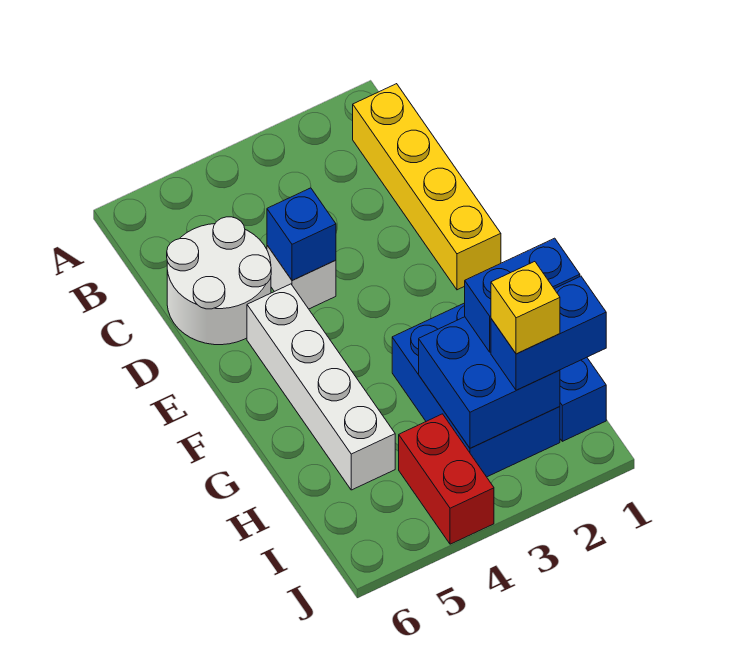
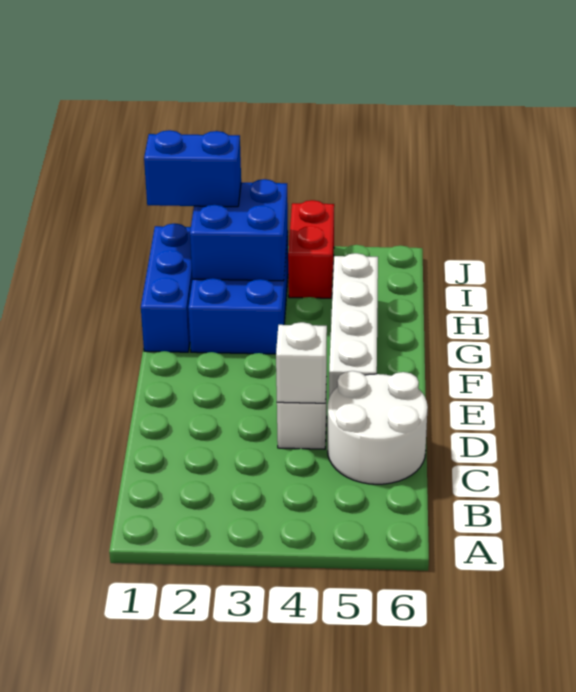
yellow 1x4 brick [353,84,501,290] -> none
blue 1x1 brick [267,188,336,281] -> white 1x1 brick [276,322,327,403]
blue 1x2 brick [465,238,580,352] -> none
yellow 1x1 brick [491,262,560,354] -> none

